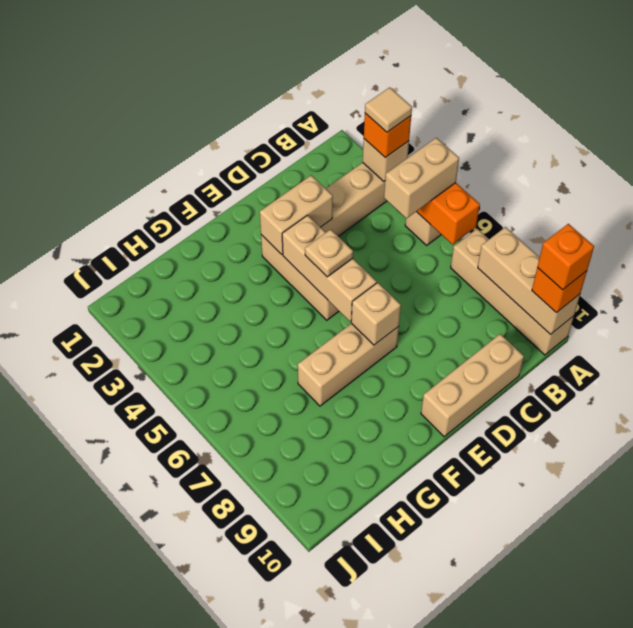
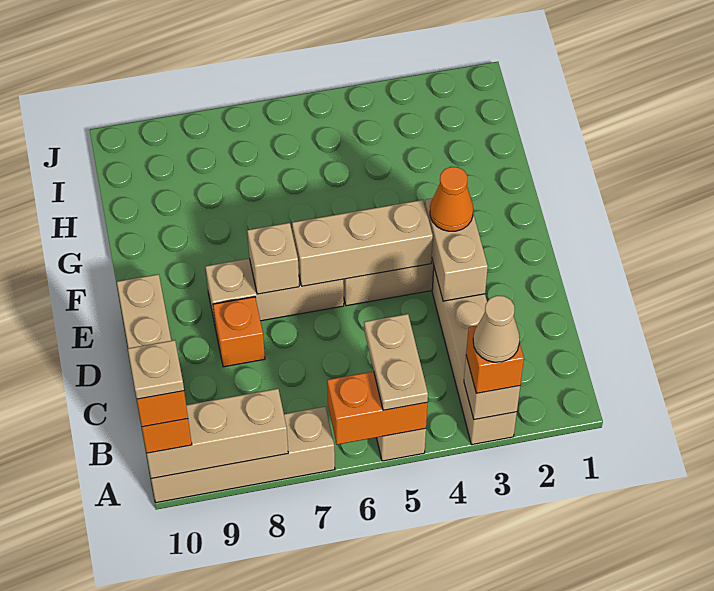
tan 1x1 tile [365,87,412,132] -> tan 1x1 cone [473,296,520,362]
tan 1x2 brick [384,138,459,219] -> tan 1x2 plate [364,314,428,410]
none -> orange 1x1 brick [213,297,265,367]
none -> orange 1x1 cone [430,167,473,231]
tan 1x1 plate [305,229,353,277] -> tan 1x1 plate moved to [128,340,184,399]
tan 1x3 brick [298,323,399,406] -> tan 1x3 brick turned to [205,259,344,324]

